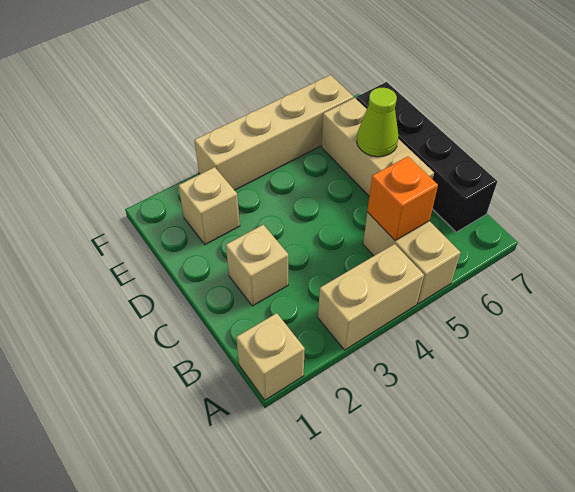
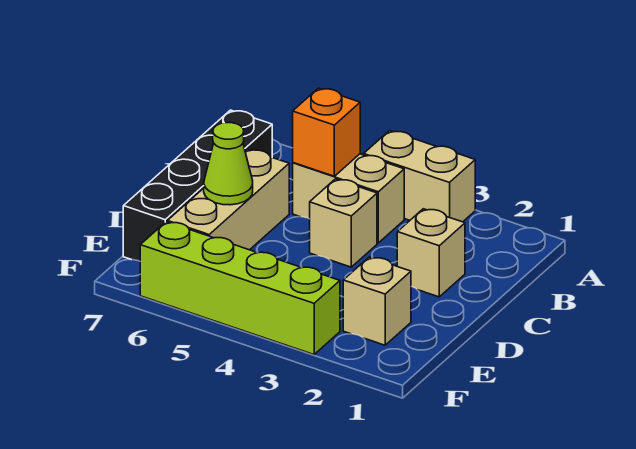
tan 1x1 brick [236,313,305,400] -> tan 1x1 brick moved to [310,179,377,267]
tan 1x2 brick [363,212,461,304] -> tan 1x2 brick turned to [293,154,404,243]
tan 1x4 brick [194,75,354,190] -> lime 1x4 brick [140,222,340,355]

